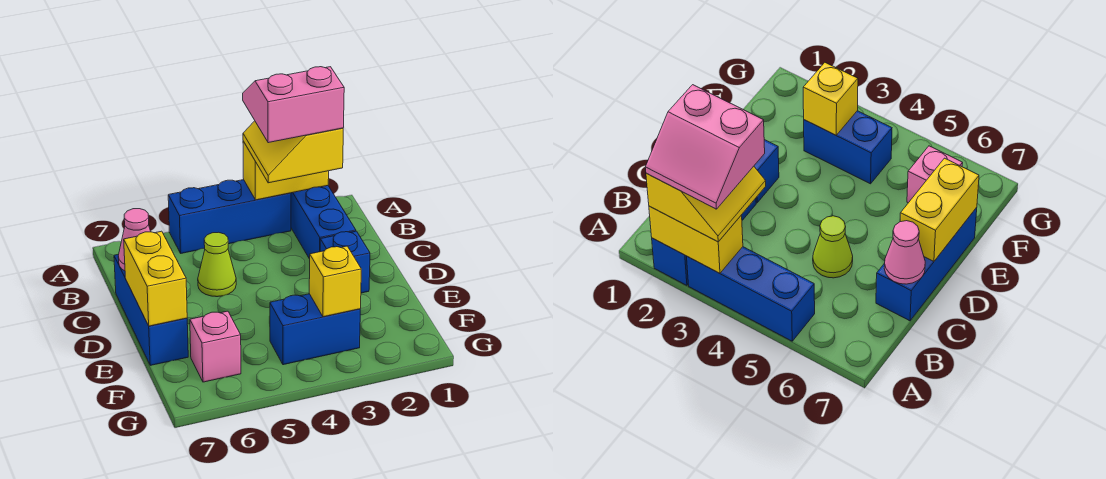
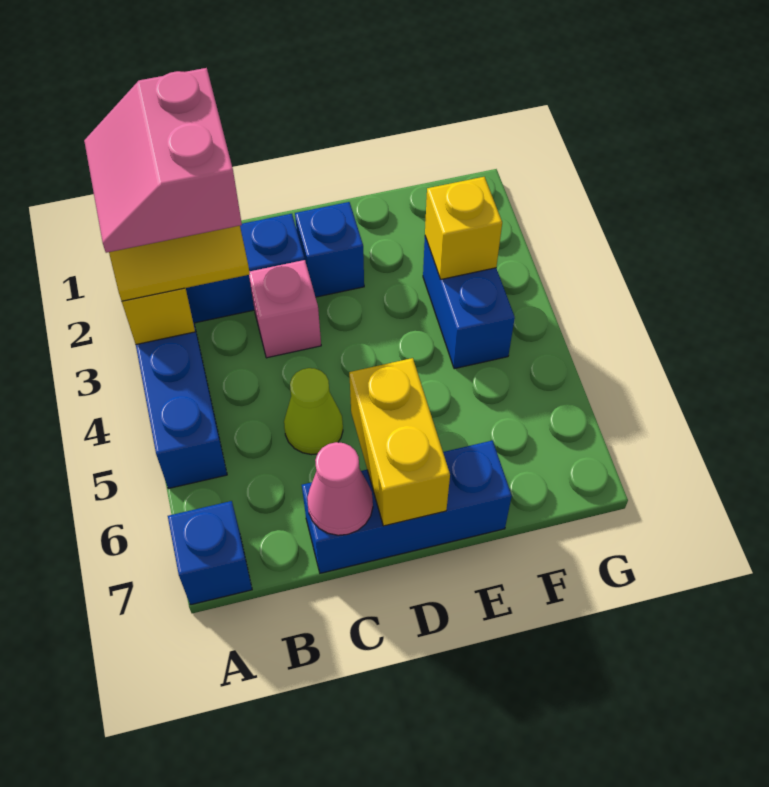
none -> blue 1x1 brick [168,501,252,605]
yellow 1x2 brick [124,231,187,326] -> yellow 1x2 brick turned to [349,358,450,526]
pink 1x1 brick [190,311,241,382] -> pink 1x1 brick moved to [249,260,321,358]

